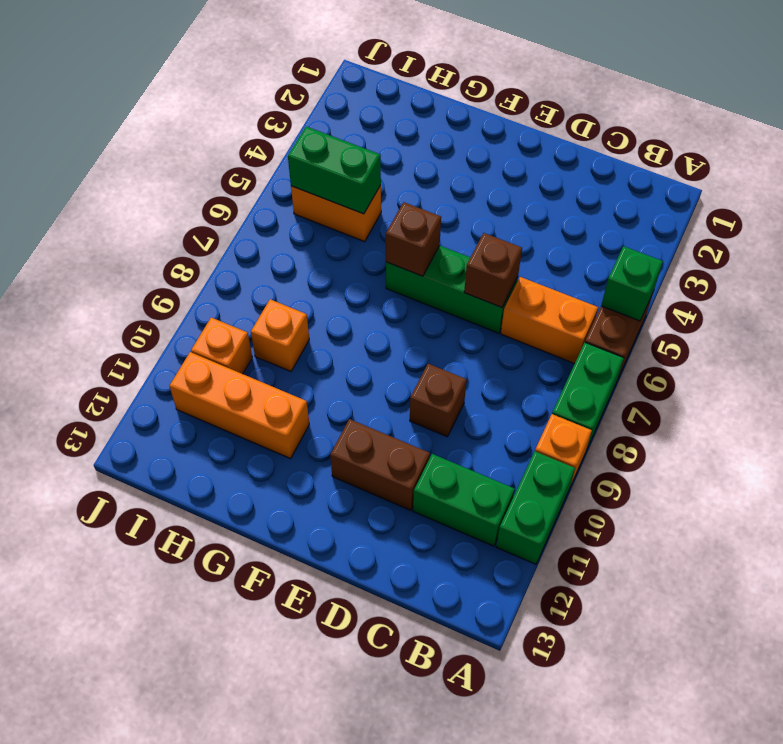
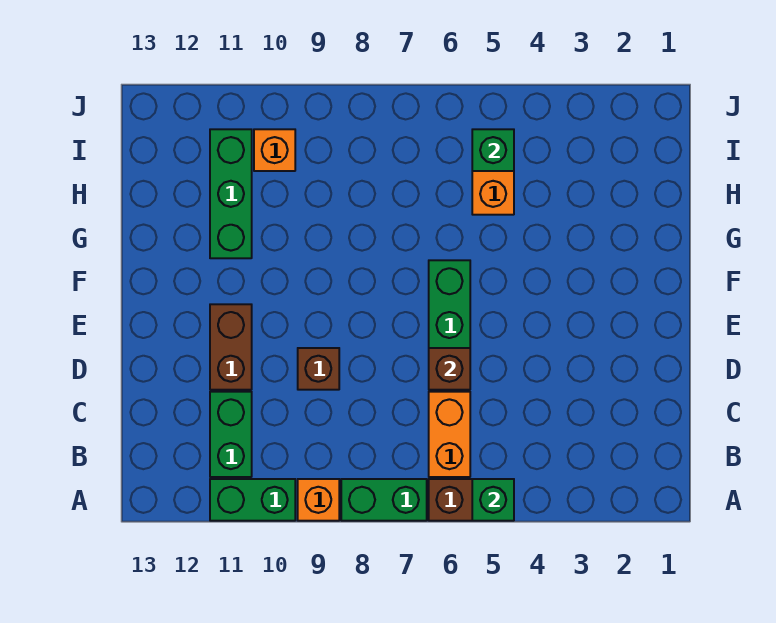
brown 1x1 brick [386,202,441,276] -> none
orange 1x3 brick [170,352,309,459] -> green 1x3 brick [210,129,252,258]
green 1x2 brick [288,127,381,214] -> green 1x1 brick [472,129,514,171]
orange 1x1 brick [251,299,309,371] -> none

